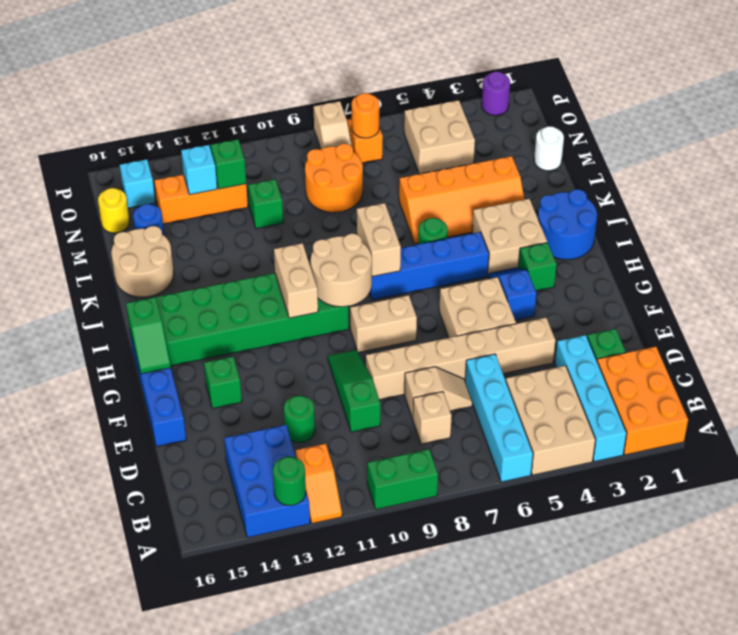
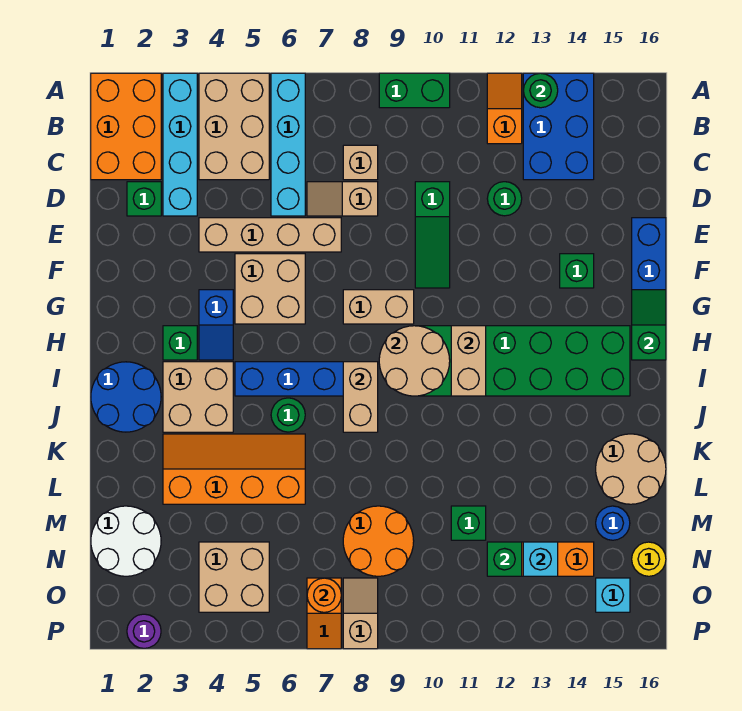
tan 1x6 brick [366,318,555,400] -> tan 1x4 brick [199,218,341,252]
white 1x1 round brick [534,126,564,171] -> white 2x2 round brick [91,506,161,576]

